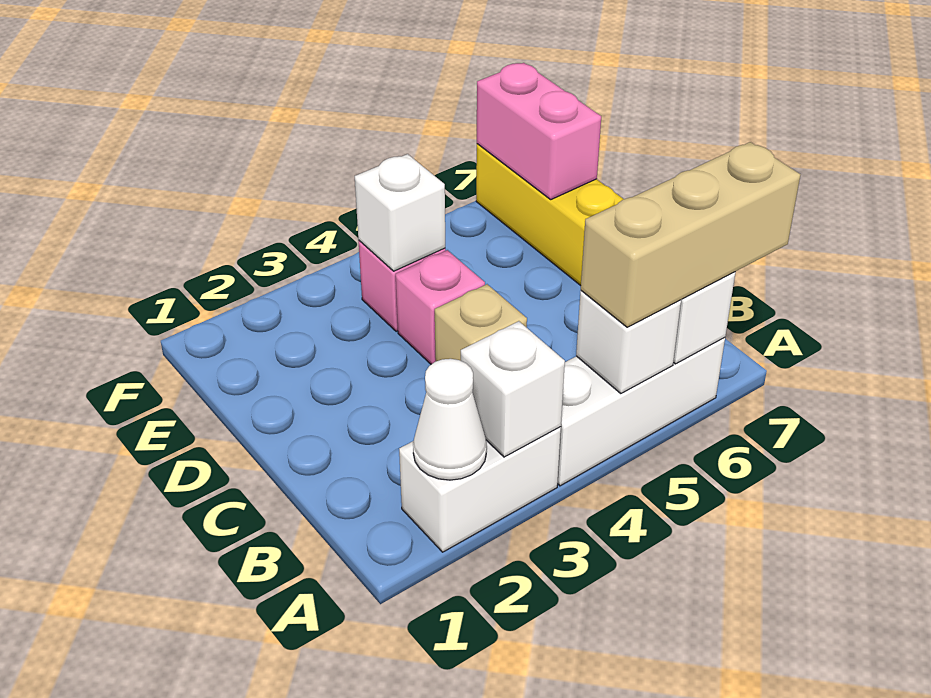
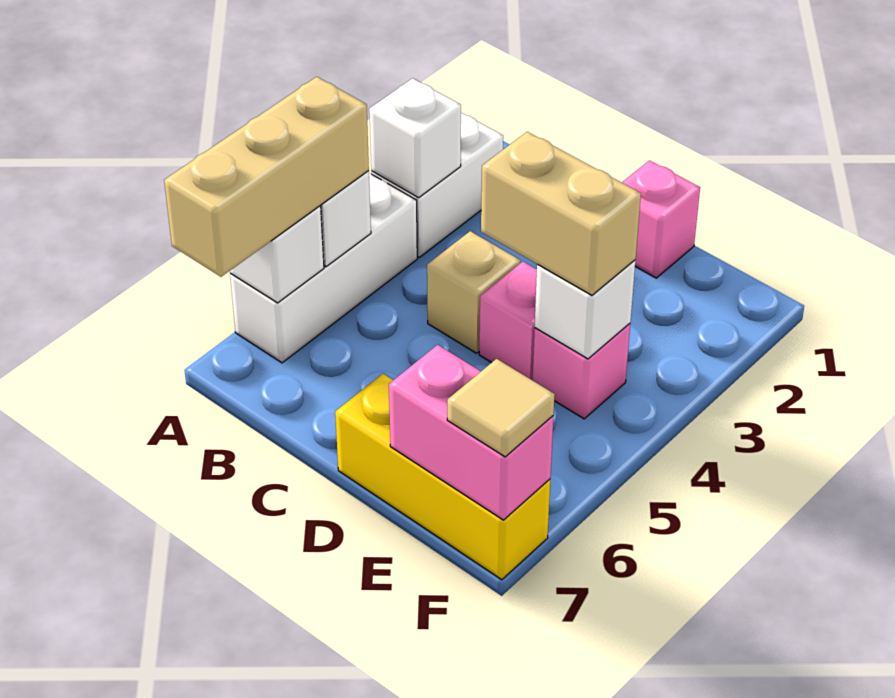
white 1x1 cone [413,359,487,480] -> none
none -> pink 1x1 brick [622,160,700,278]
none -> tan 1x2 brick [481,132,641,295]
none -> tan 1x1 tile [447,359,555,457]

